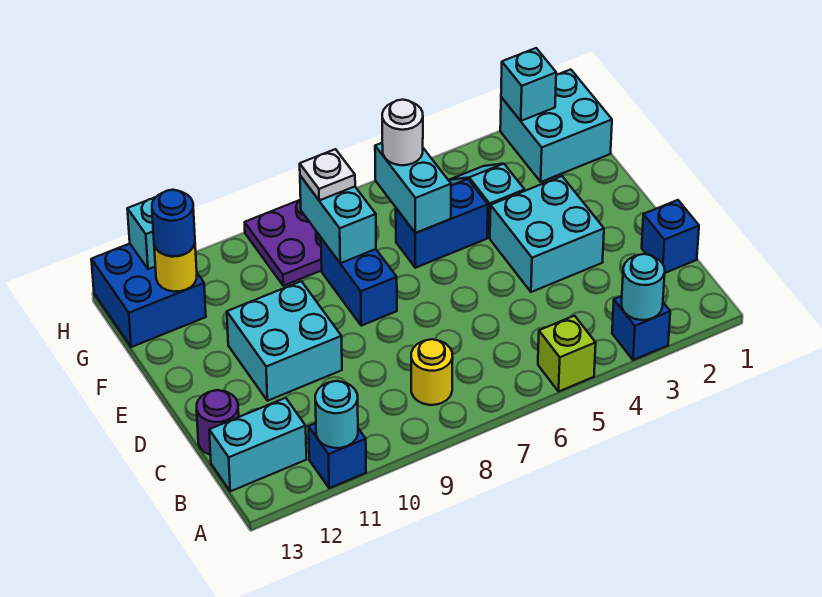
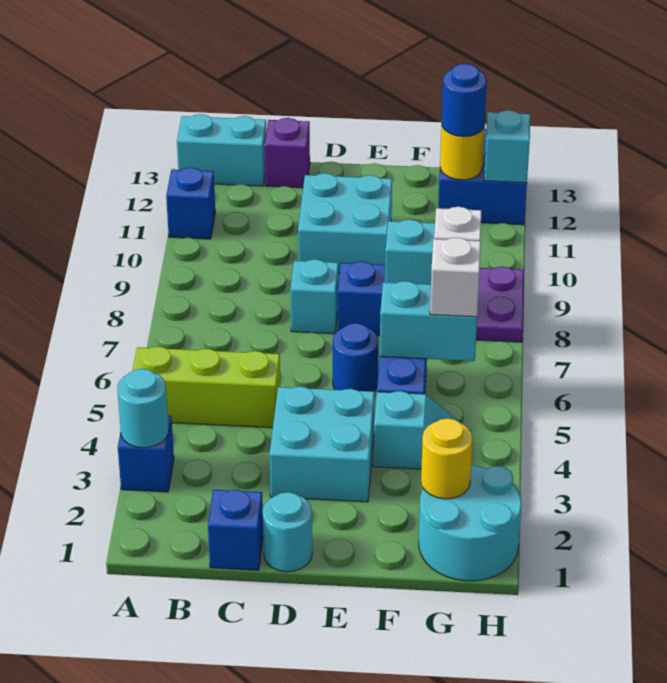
lime 1x1 brick [538,316,596,391] -> lime 1x3 brick [132,346,280,428]
cyan 1x1 round brick [315,381,358,448] -> cyan 1x1 round brick moved to [262,492,312,572]
yellow 1x1 round brick [411,339,453,405] -> yellow 1x1 round brick moved to [421,418,472,499]
cyan 1x2 brick [209,398,306,491] -> cyan 1x2 brick turned to [177,114,266,186]
purple 1x1 round brick [197,390,239,455] -> purple 1x1 brick [265,118,310,188]
none -> blue 1x1 round brick [333,323,379,392]
cyan 2x2 brick [500,70,612,182] -> cyan 2x2 round brick [419,466,521,581]
white 1x1 round brick [382,100,423,165] -> white 1x1 brick [430,238,481,317]
cyan 1x1 brick [501,48,556,121] -> cyan 1x1 brick moved to [290,259,338,334]

